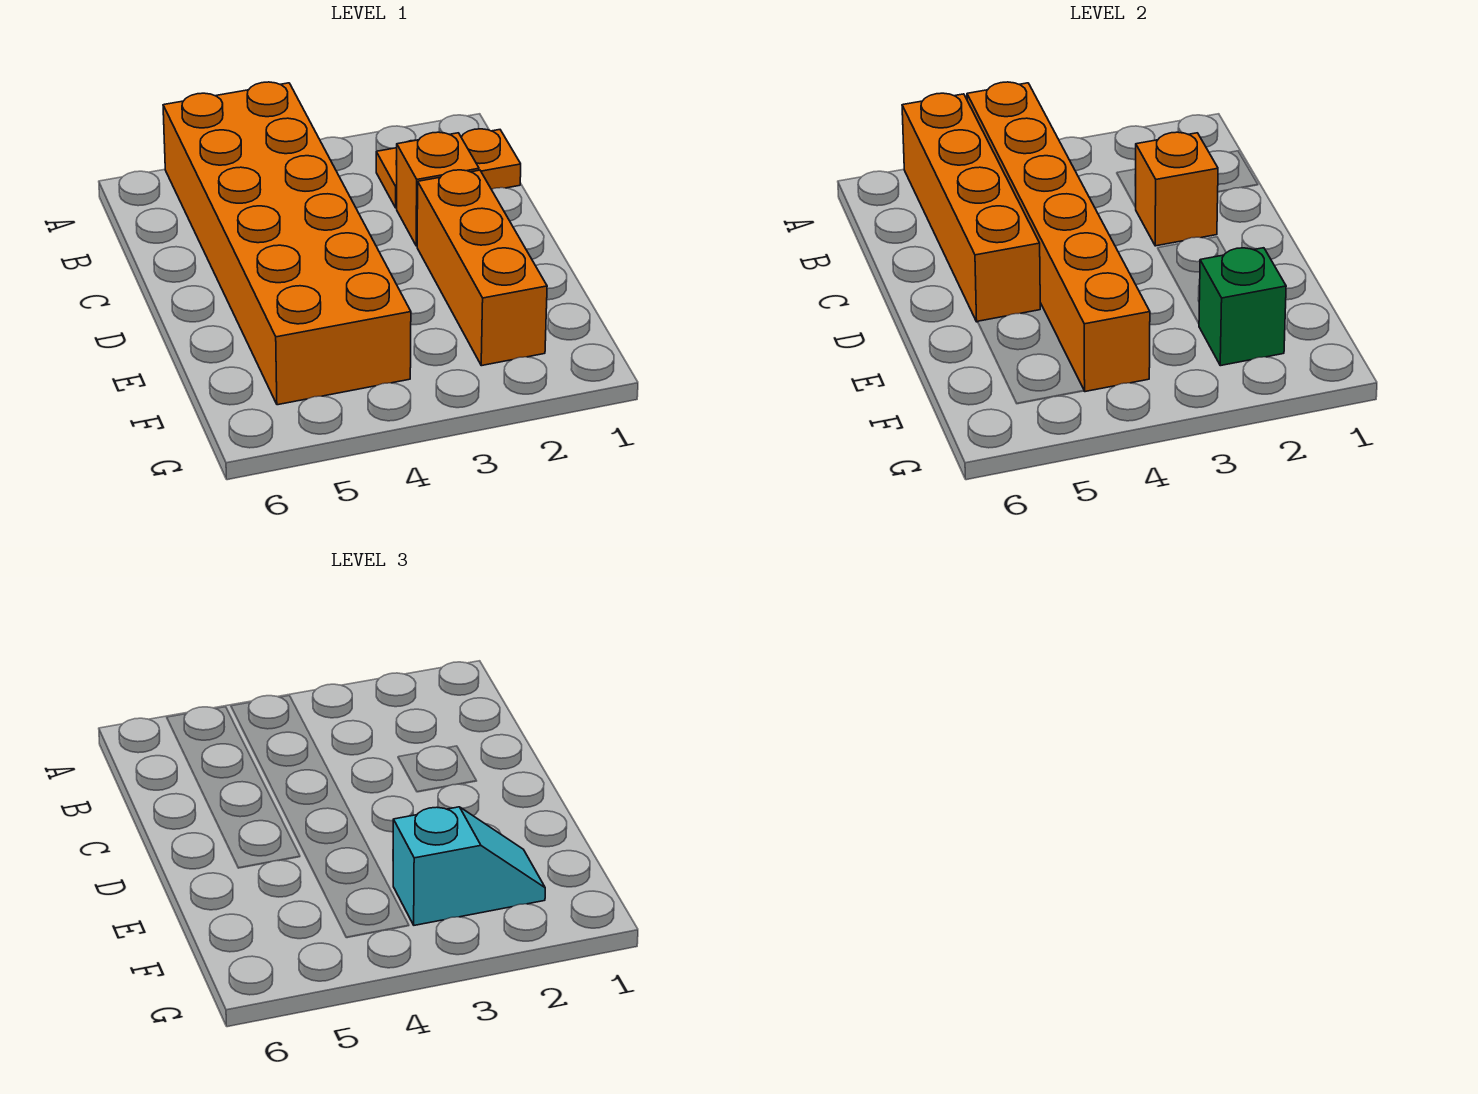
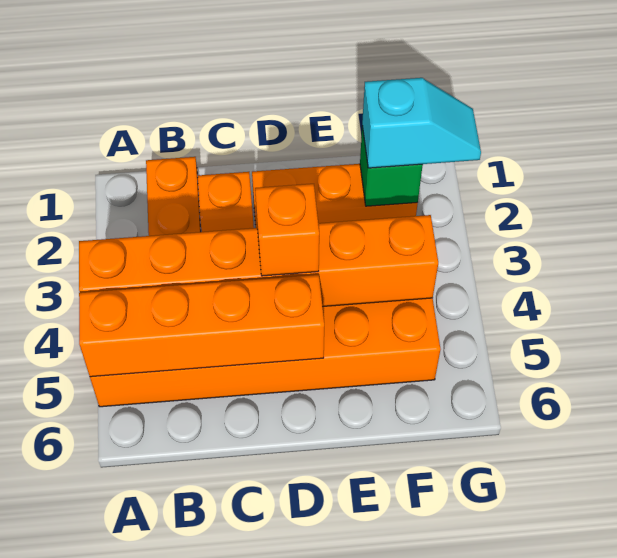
orange 1x1 brick [1135,132,1218,246] -> orange 1x1 brick moved to [255,184,319,276]
cyan 1x2 slope [393,807,545,925] -> cyan 1x2 slope turned to [362,78,481,168]

